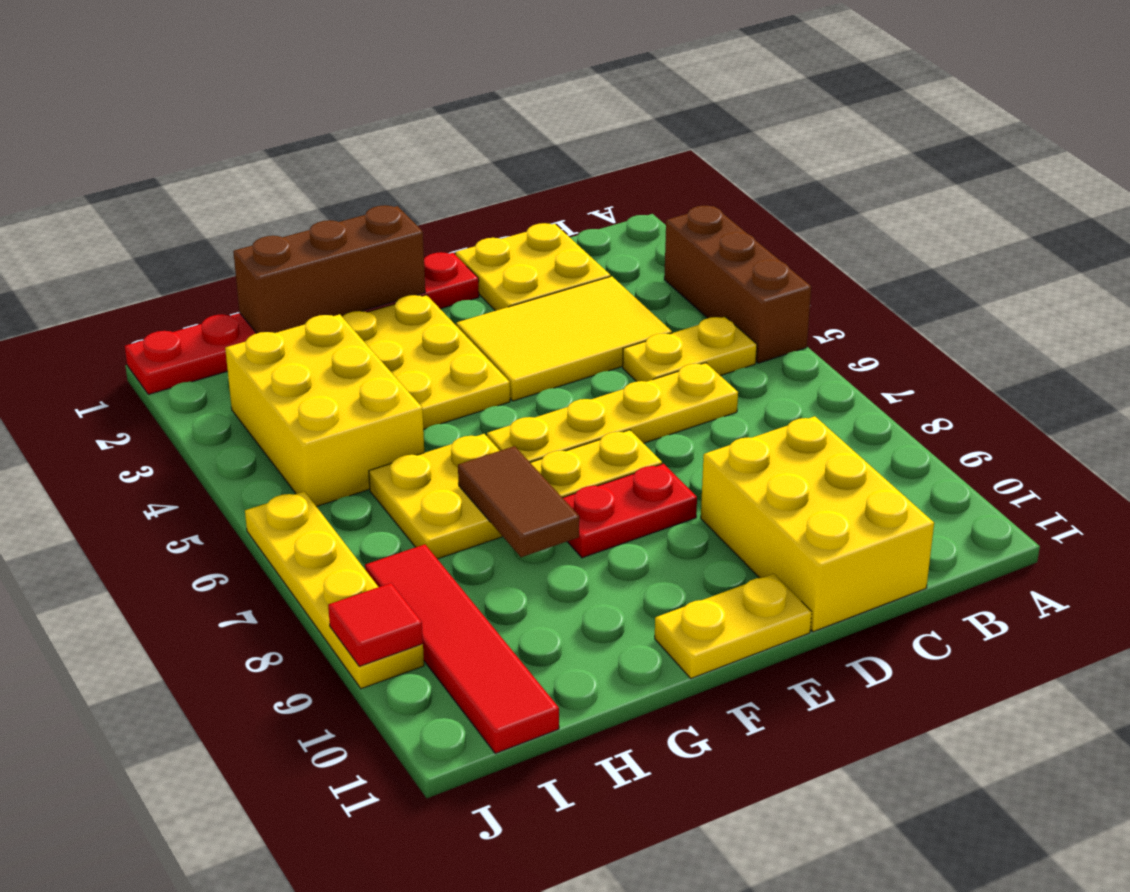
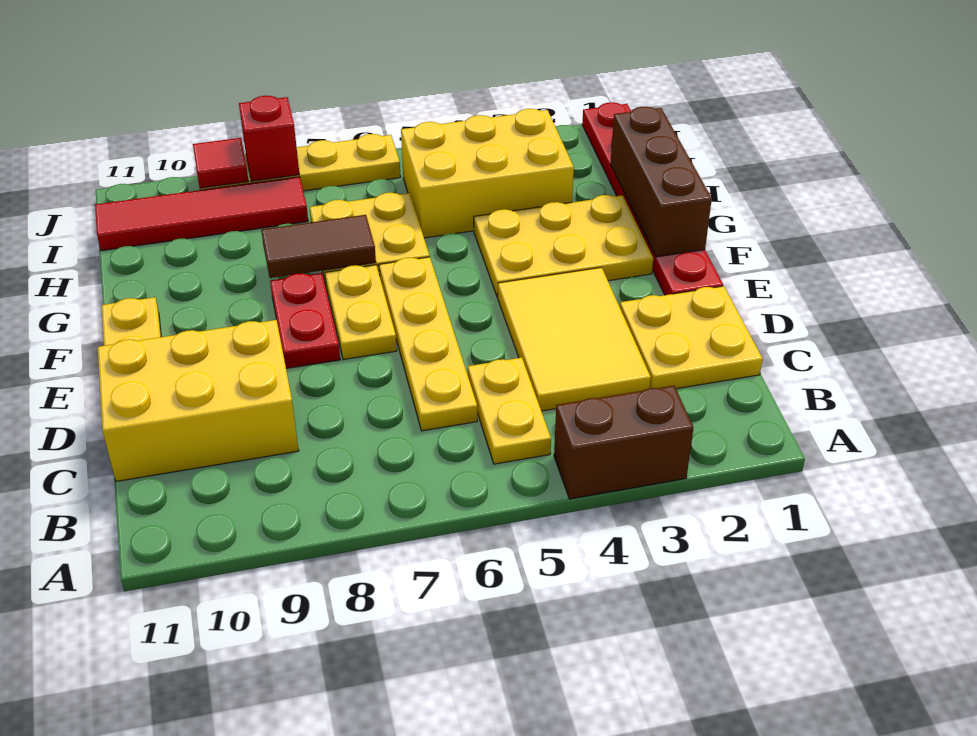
brown 1x3 brick [664,206,811,363] -> brown 1x2 brick [554,386,694,499]
none -> red 1x1 brick [239,96,299,181]

